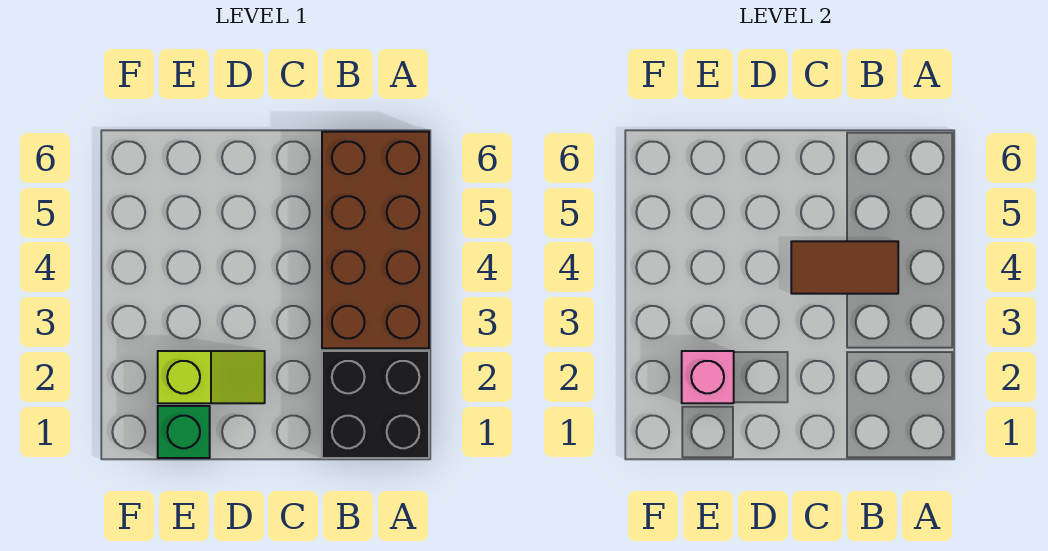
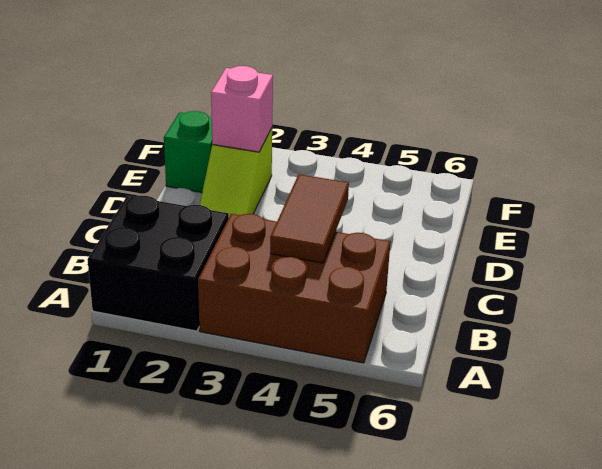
brown 2x4 brick [322,132,429,348] -> brown 2x3 brick [198,214,390,363]

